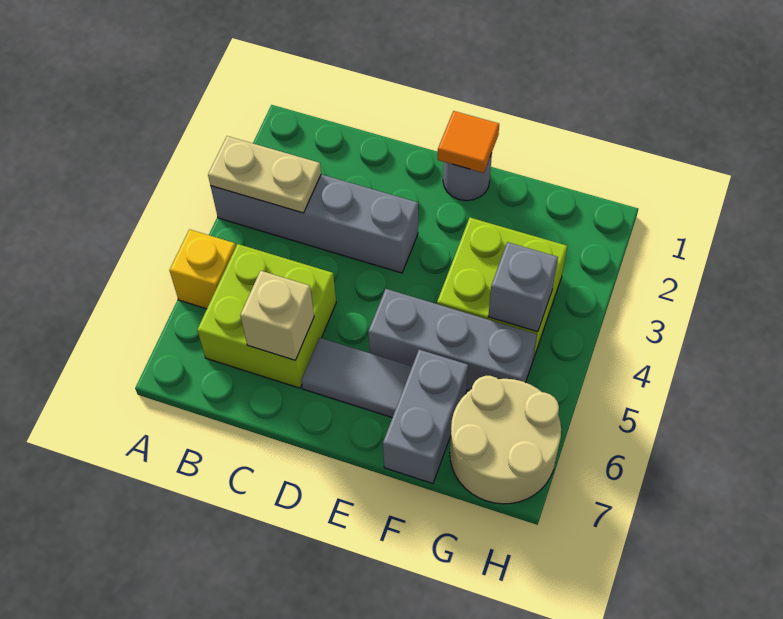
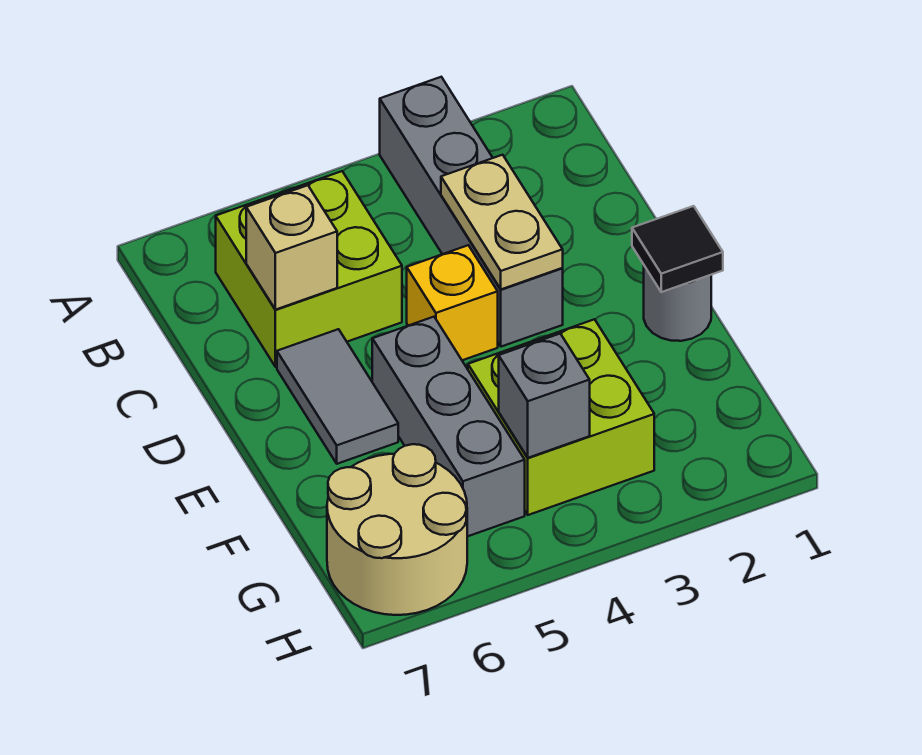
tan 1x2 plate [208,136,321,213] -> tan 1x2 plate moved to [441,155,563,289]
yellow 1x1 brick [169,229,236,309] -> yellow 1x1 brick moved to [407,245,498,360]
orange 1x1 tile [438,111,499,173] -> black 1x1 tile [632,206,723,292]
grey 1x2 brick [383,350,468,484] -> none

